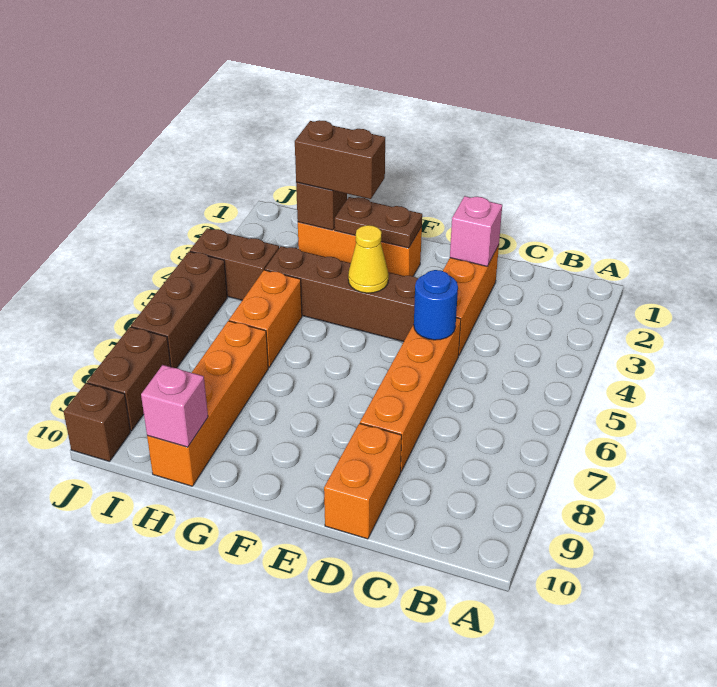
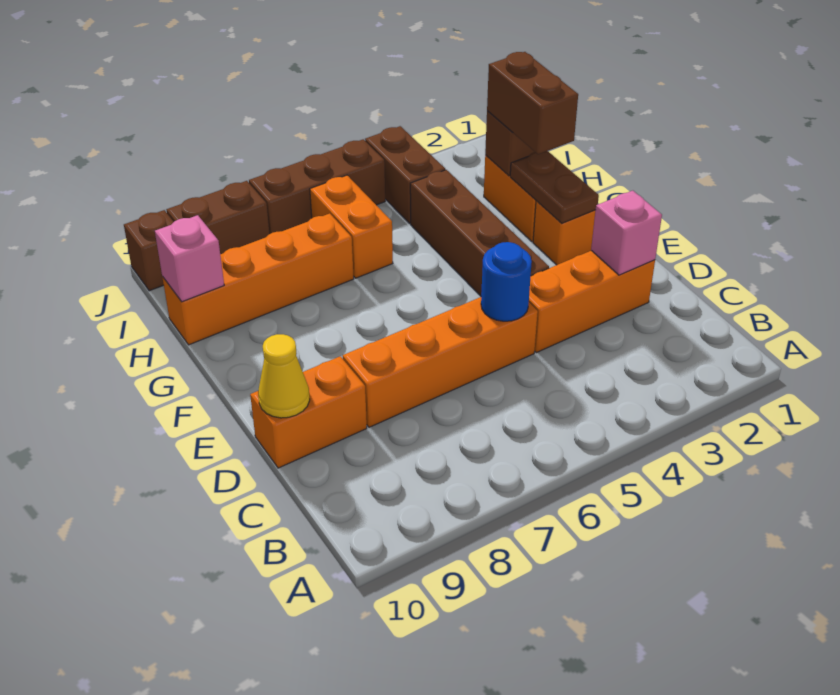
yellow 1x1 cone [348,225,389,293] -> yellow 1x1 cone moved to [258,334,310,418]
orange 1x2 brick [229,270,302,368] -> orange 1x2 brick turned to [310,175,393,278]

